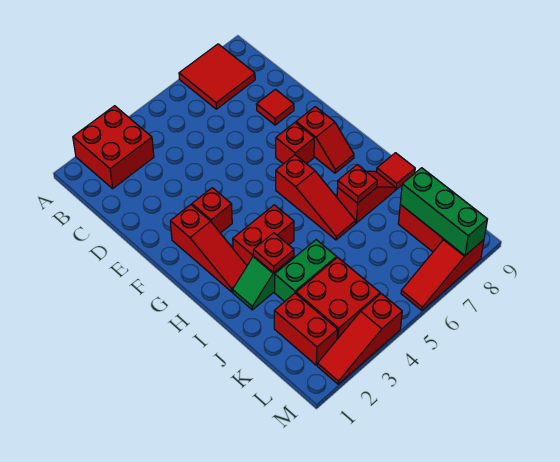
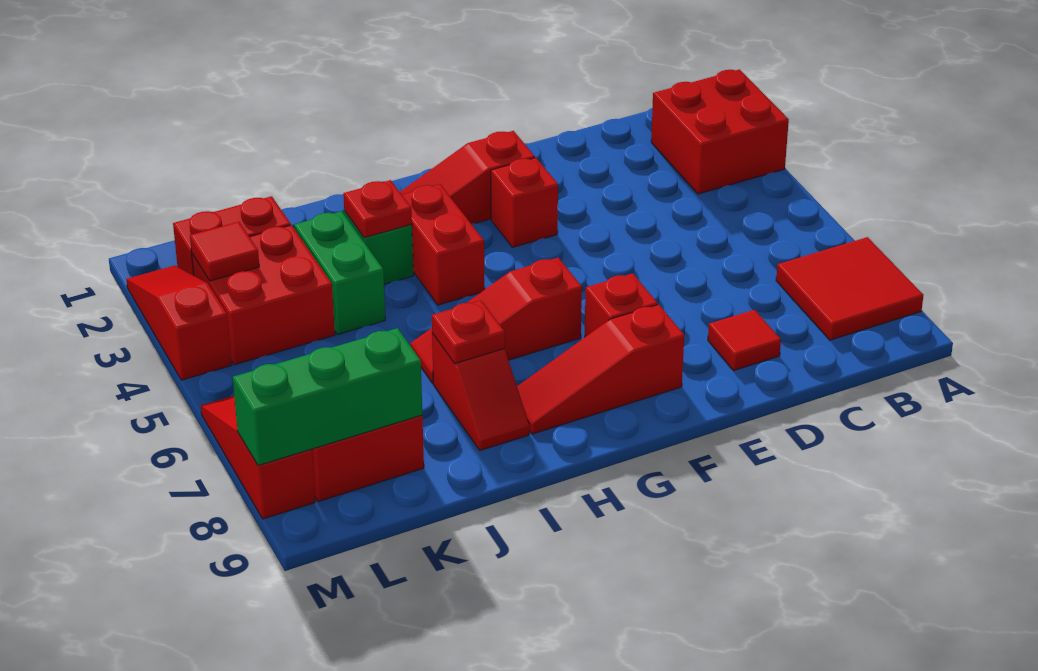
red 1x2 slope [296,107,354,173] -> red 1x3 slope [517,305,684,434]
red 1x1 tile [377,153,415,190] -> red 1x1 tile moved to [190,222,259,281]

